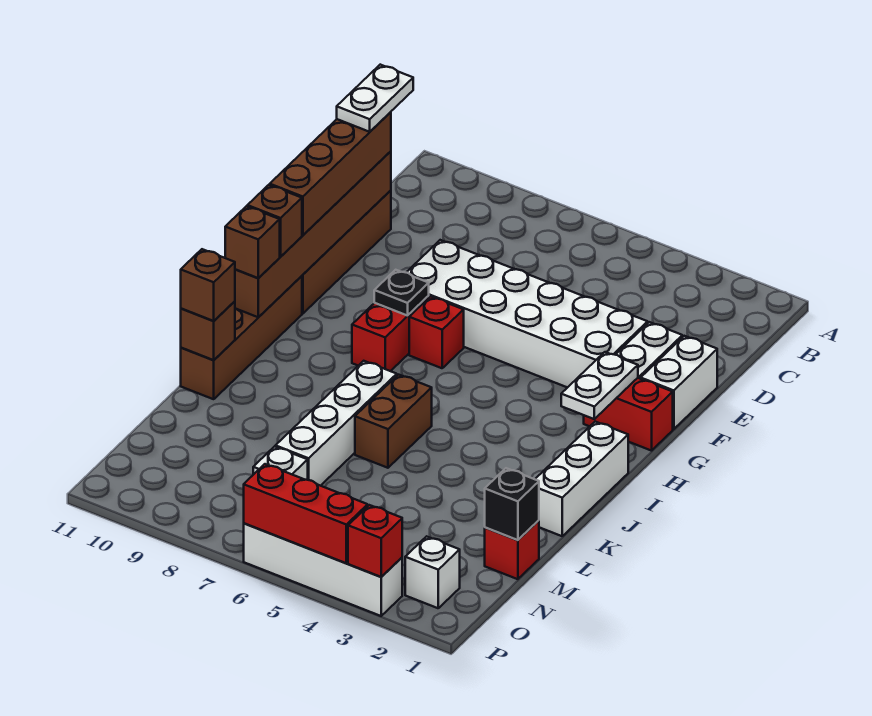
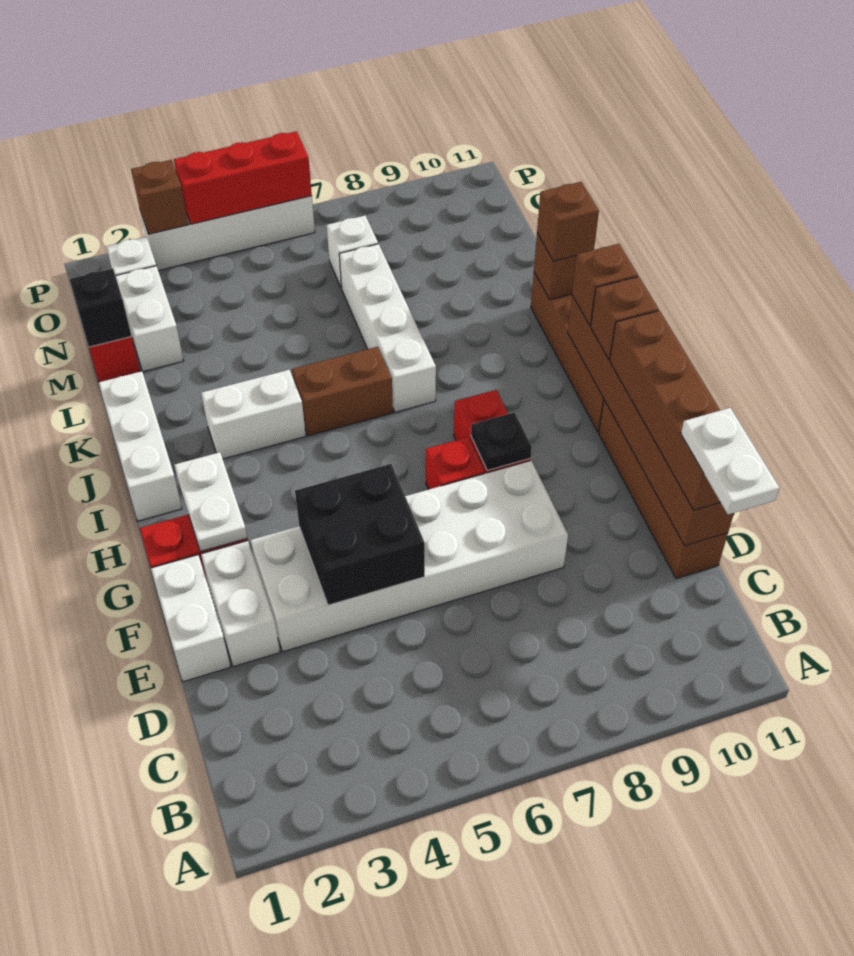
none -> black 2x2 brick [295,464,425,605]
none -> white 1x2 brick [201,370,306,459]
brown 1x2 brick [355,375,432,468] -> brown 1x2 brick turned to [292,347,393,436]
none -> white 1x2 brick [116,266,184,372]
red 1x1 brick [348,505,402,577] -> brown 1x1 brick [131,160,188,234]

